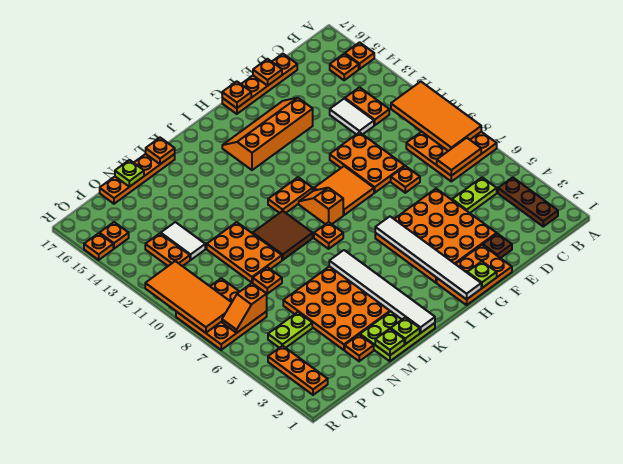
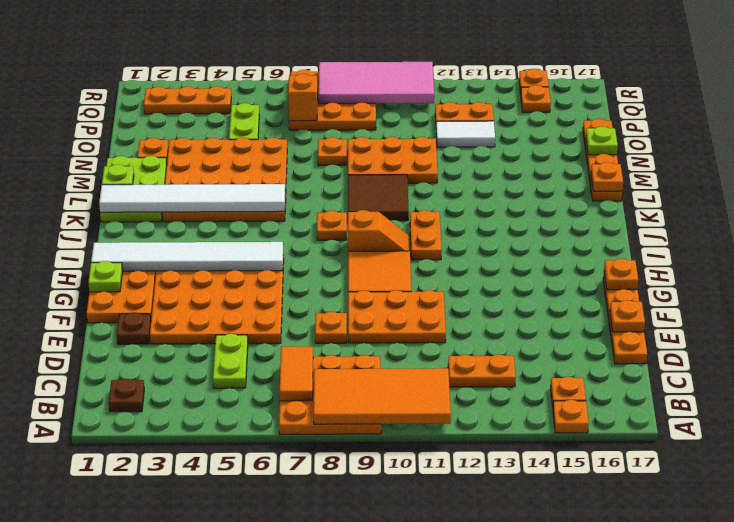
brown 1x3 plate [498,177,558,226] -> brown 1x1 plate [109,379,144,412]
white 1x2 tile [330,99,374,134] -> none
orange 2x4 slope [222,98,313,170] -> none
lime 1x1 plate [375,329,404,355] -> none
orange 2x4 tile [145,261,232,333] -> pink 2x4 tile [319,62,434,104]

